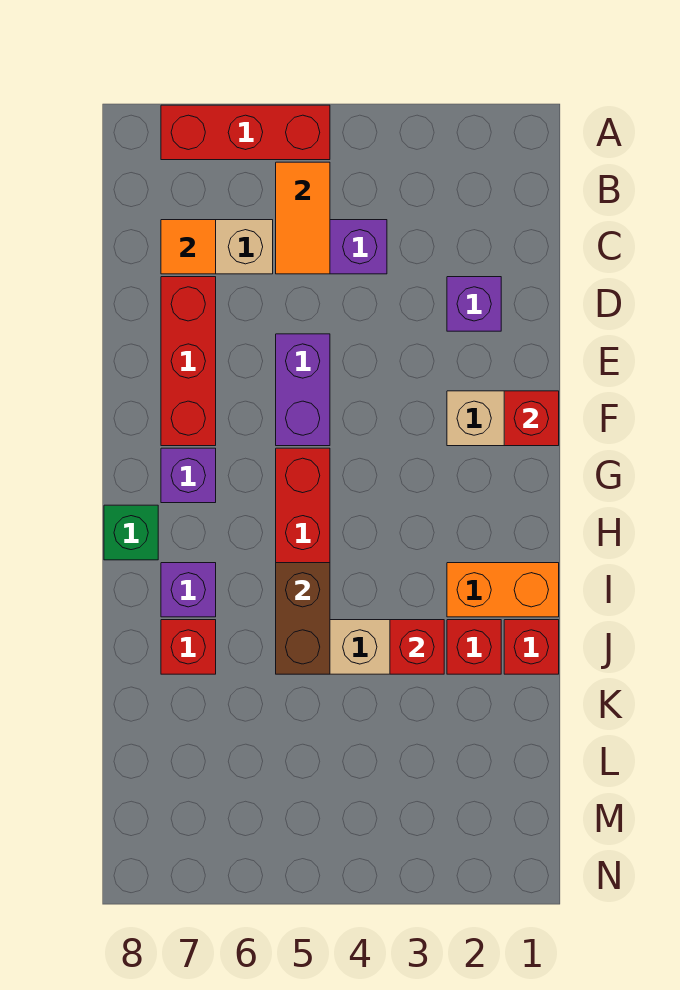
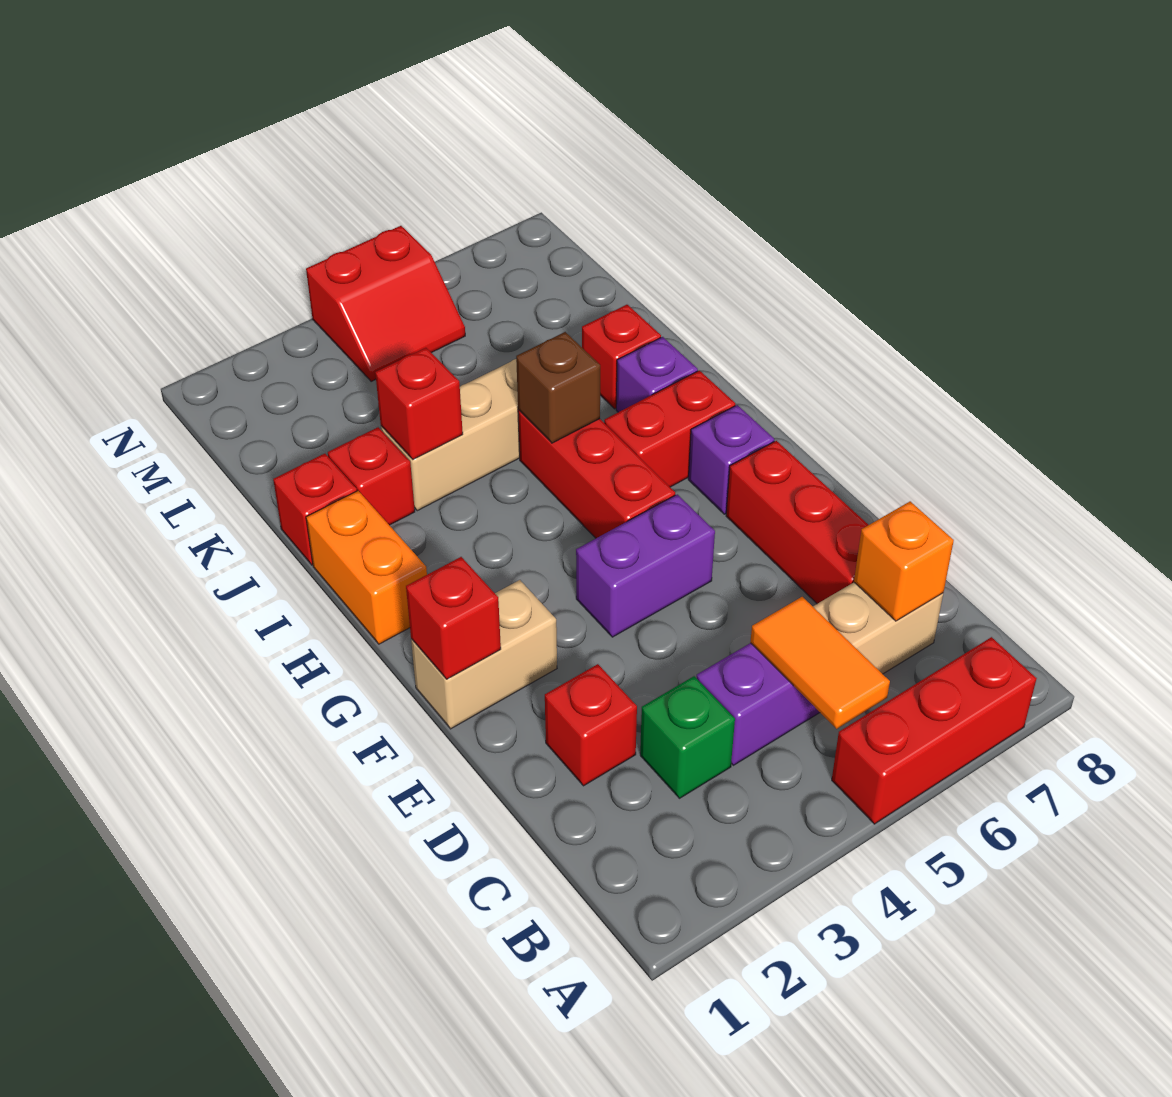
orange 1x1 tile [161,220,216,274] -> orange 1x1 brick [854,501,954,621]
purple 1x1 brick [447,277,501,331] -> red 1x1 brick [545,664,637,786]
purple 1x2 brick [276,334,330,446] -> purple 1x2 brick turned to [576,494,715,637]
none -> red 1x2 brick [604,370,735,487]
green 1x1 brick [104,505,158,560] -> green 1x1 brick moved to [640,676,735,798]
orange 1x2 brick [447,563,559,617] -> orange 1x2 brick turned to [306,491,427,644]
brown 1x2 brick [276,563,330,674] -> brown 1x1 brick [516,332,600,443]
none -> red 2x2 slope [306,226,465,381]

